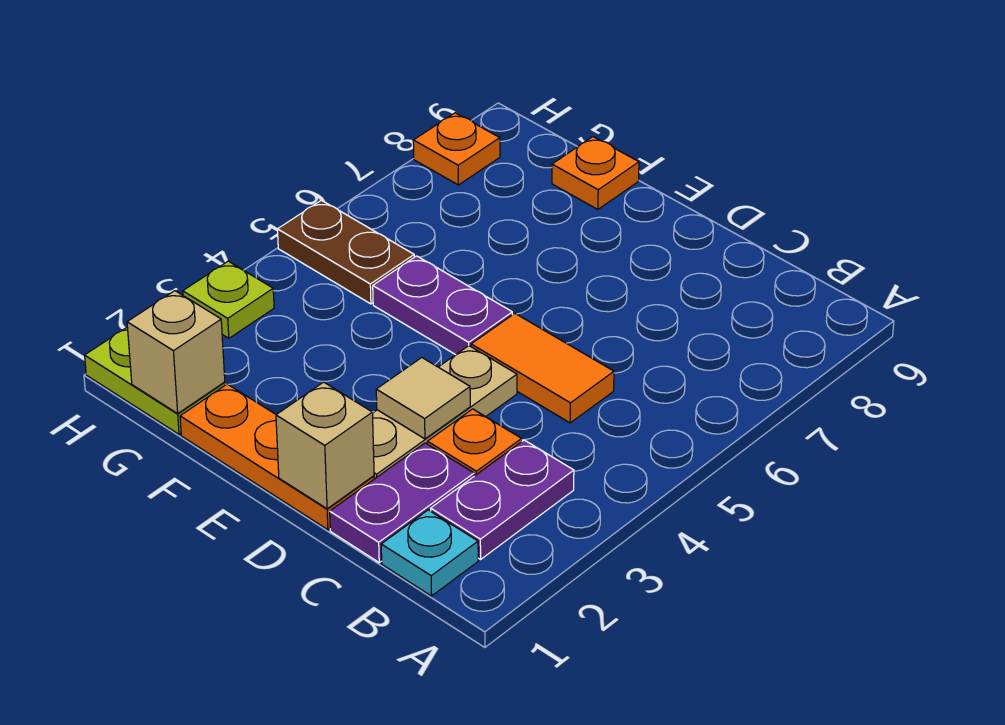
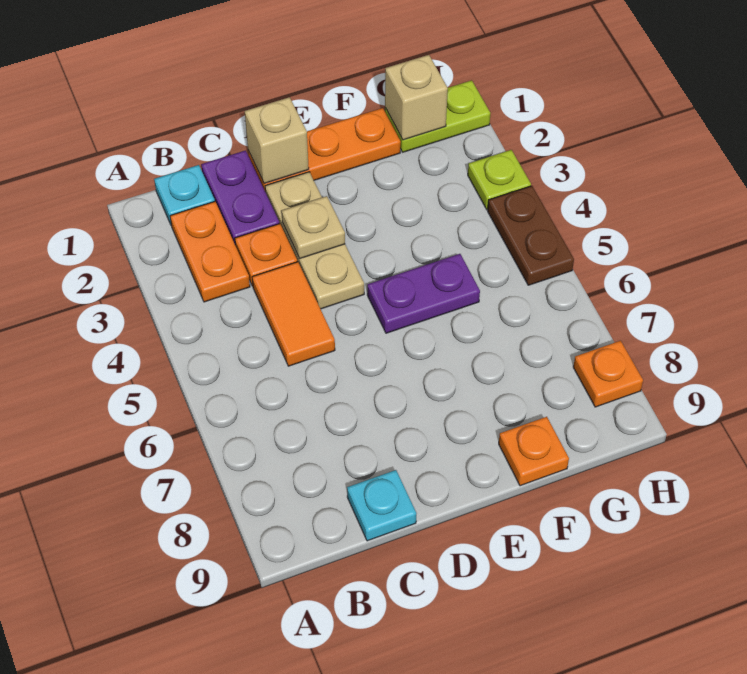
purple 1x2 plate [431,440,574,559] -> orange 1x2 plate [170,202,250,302]
orange 1x2 tile [471,314,614,423] -> orange 1x2 tile turned to [252,262,335,366]
none -> cyan 1x1 plate [347,470,416,541]
tan 1x1 tile [376,358,470,439] -> tan 1x1 plate [282,196,345,258]
brown 1x2 plate [277,200,414,304] -> brown 1x2 plate turned to [488,186,574,285]

